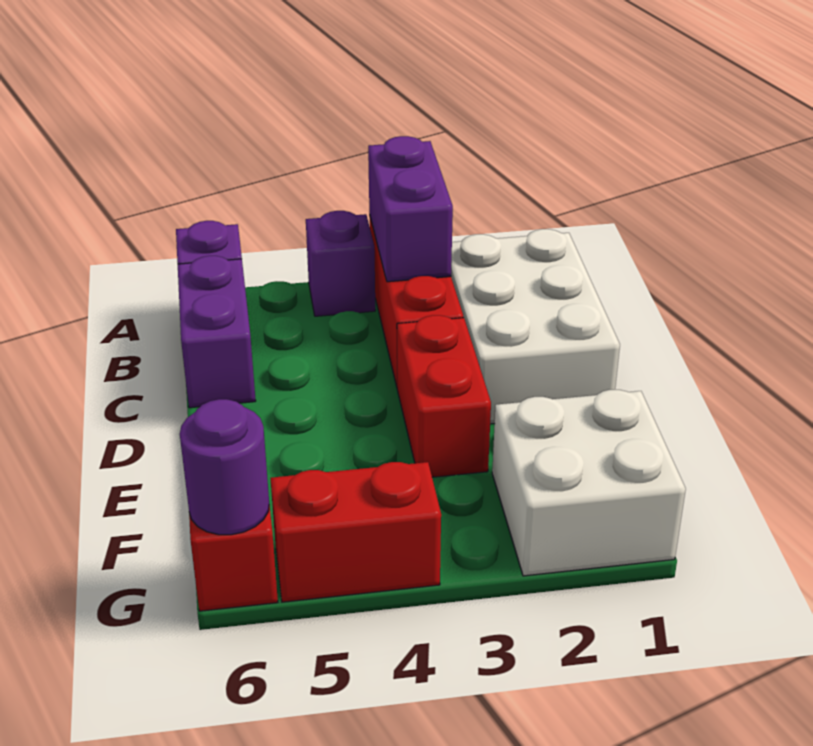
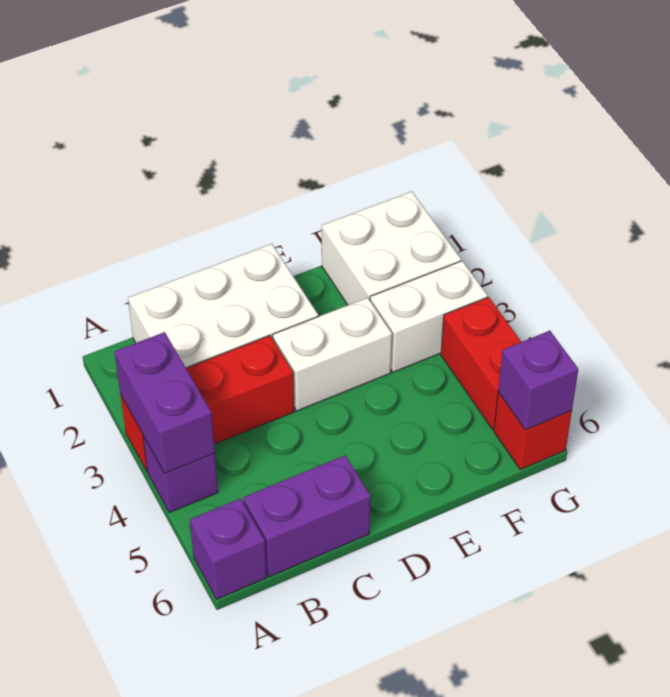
purple 1x2 brick [368,136,453,282] -> purple 1x2 brick turned to [114,332,215,473]
red 1x2 brick [397,315,491,477] -> white 1x2 brick [273,298,392,411]
none -> white 1x2 brick [370,261,488,372]
purple 1x1 round brick [180,399,269,535] -> purple 1x1 brick [498,331,578,430]

